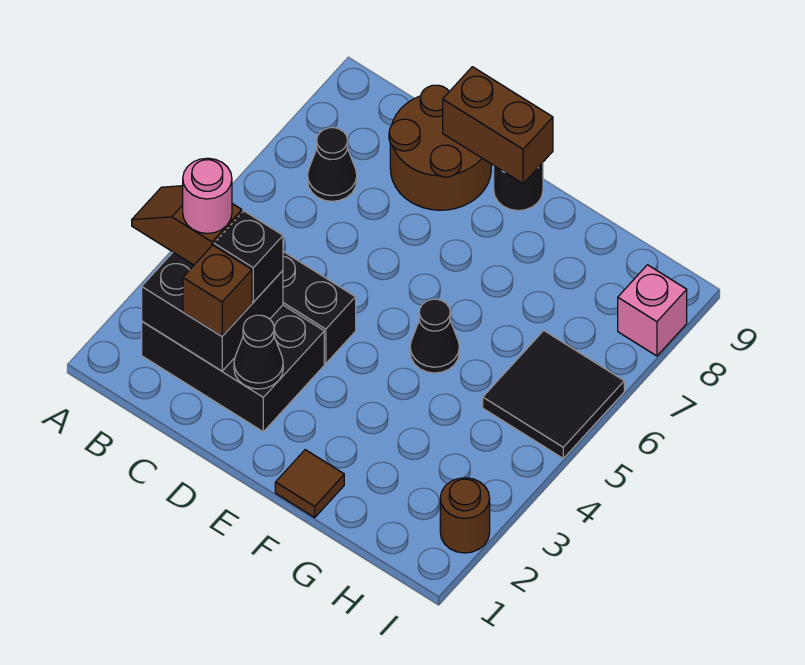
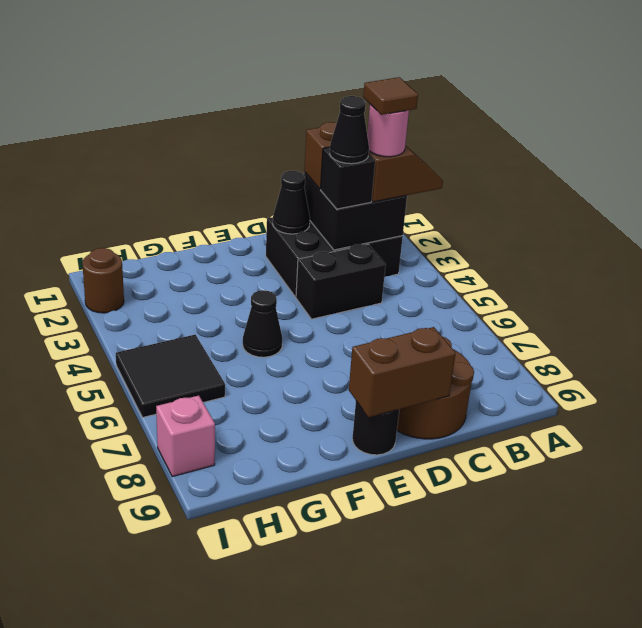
black 1x1 cone [308,128,357,201] -> black 1x1 cone moved to [330,96,369,164]
brown 1x1 tile [275,450,344,517] -> brown 1x1 tile moved to [363,77,418,115]

